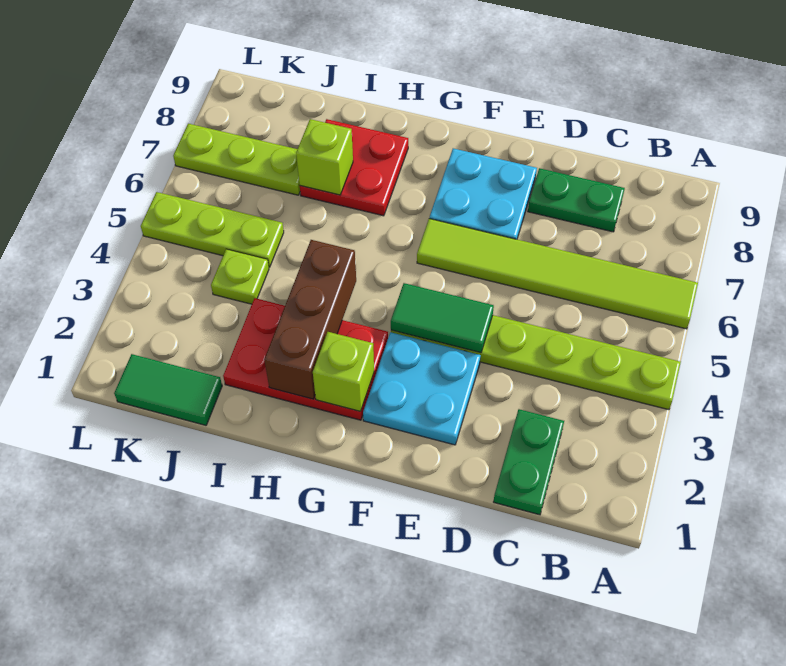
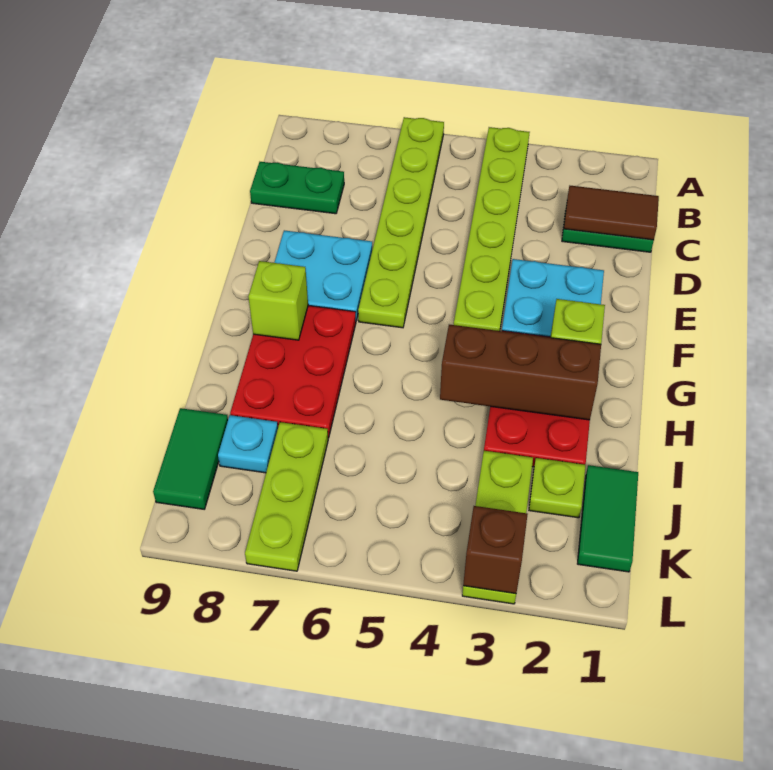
lime 1x6 tile [417,218,698,329] -> lime 1x6 plate [358,117,444,328]
none -> brown 1x2 tile [564,186,659,240]
green 1x2 plate [528,168,625,232] -> green 1x2 plate turned to [250,162,344,214]
green 1x2 tile [391,283,494,353] -> green 1x2 tile moved to [153,408,228,509]
red 2x2 plate [300,119,408,216] -> red 2x3 plate [230,305,356,438]
lime 1x1 brick [296,119,353,195] -> lime 1x1 brick moved to [248,261,308,340]
lime 1x1 plate [211,249,269,304] -> lime 1x1 plate moved to [529,458,586,518]
lime 1x3 plate [141,192,284,267] -> lime 1x3 plate moved to [462,451,533,604]
none -> cyan 1x1 plate [218,415,278,473]
none -> brown 1x1 brick [463,506,528,594]

